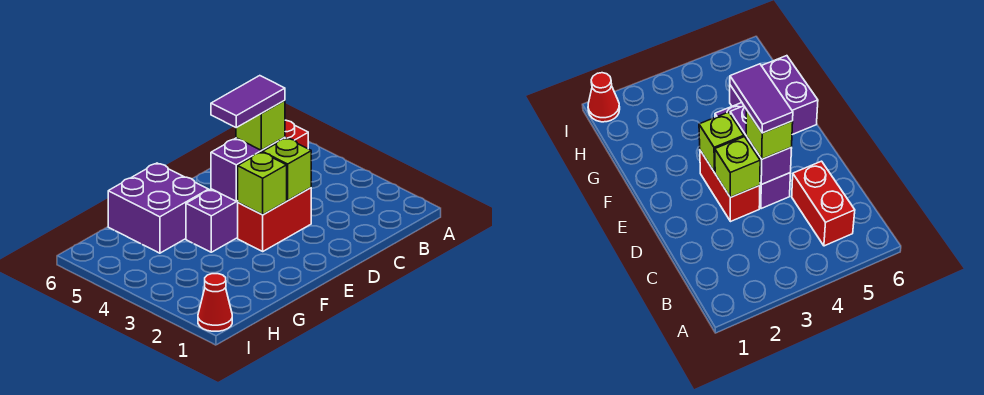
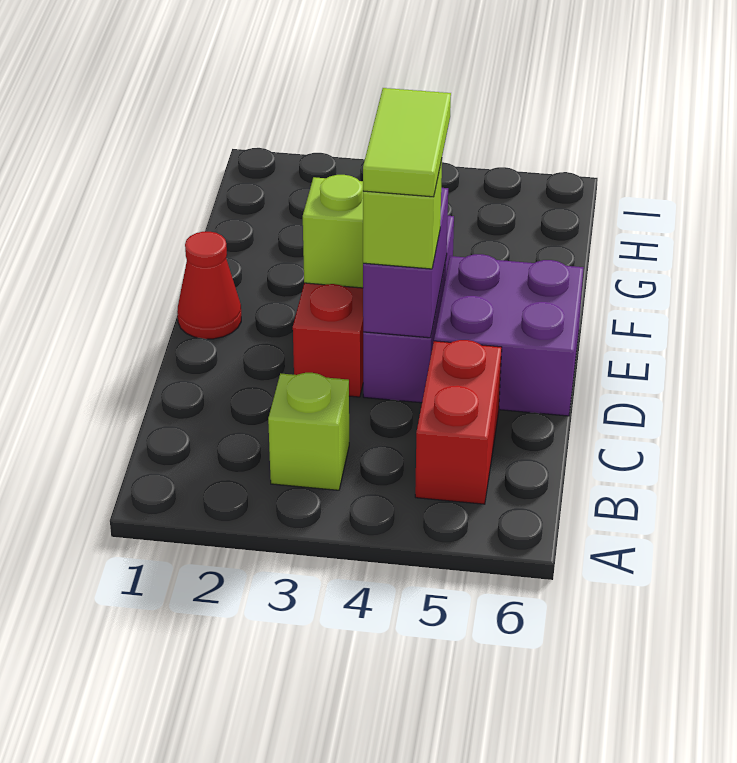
lime 1x1 brick [263,138,311,200] -> lime 1x1 brick moved to [268,373,349,490]
purple 1x2 tile [211,76,285,127] -> lime 1x2 tile [363,88,451,197]
purple 2x2 brick [108,163,209,253] -> purple 2x2 brick moved to [434,254,584,416]
red 1x1 cone [198,274,232,331] -> red 1x1 cone moved to [177,232,241,339]

